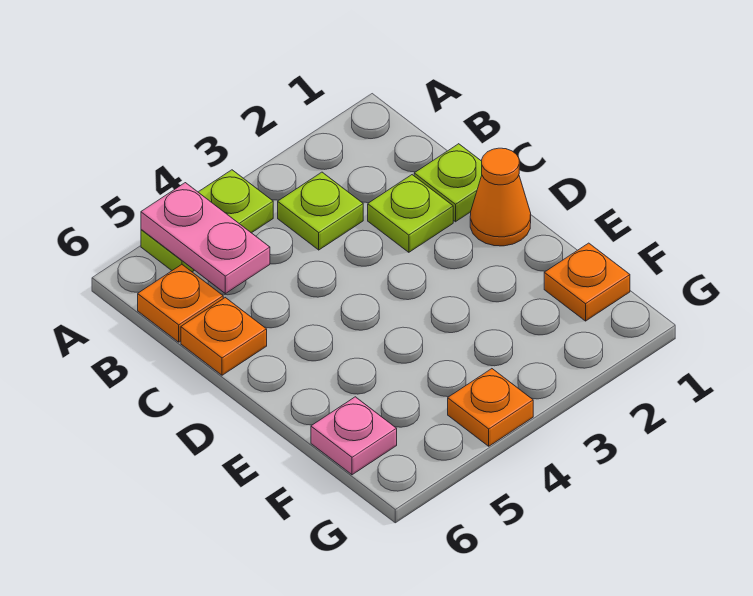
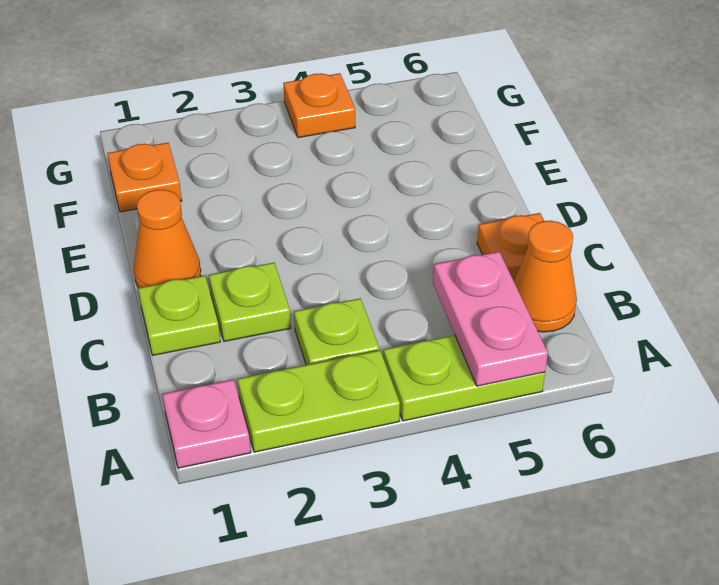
none -> lime 1x2 plate [238,350,400,452]
orange 1x1 plate [138,265,223,342] -> orange 1x1 cone [514,221,577,332]
pink 1x1 plate [311,397,397,475] -> pink 1x1 plate moved to [163,380,251,468]

